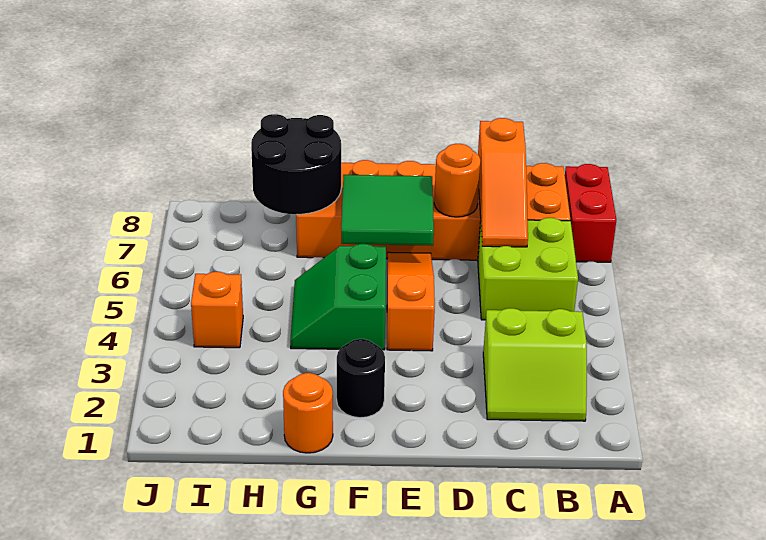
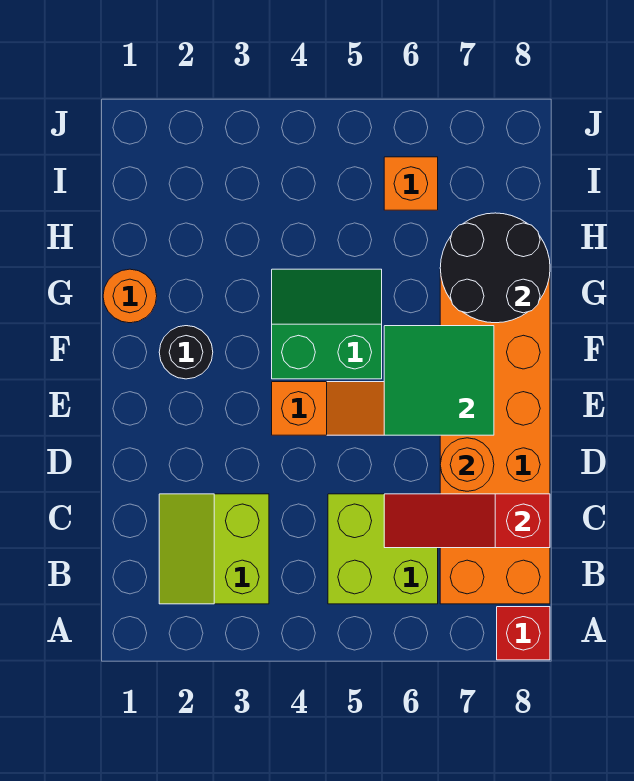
red 1x2 brick [565,164,616,262] -> red 1x1 brick [497,607,550,660]
orange 1x3 slope [478,118,528,247] -> red 1x3 slope [384,494,550,548]
orange 1x1 brick [191,272,243,348] -> orange 1x1 brick moved to [384,157,438,210]

